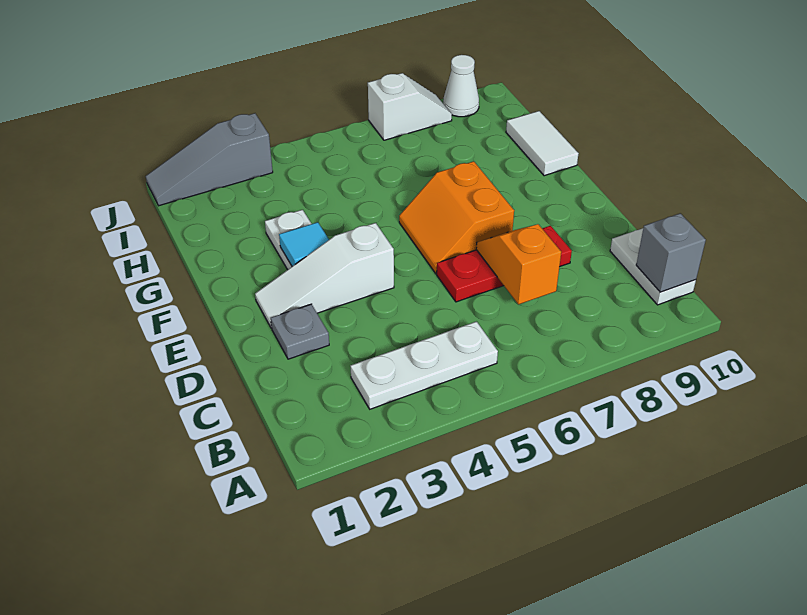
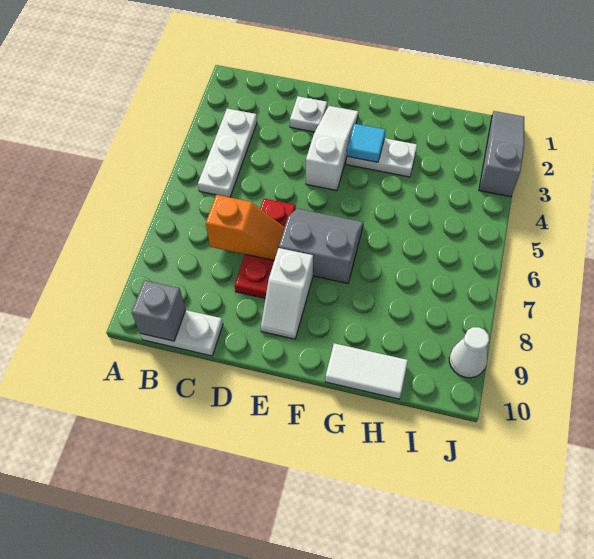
grey 1x1 plate [271,304,329,359] -> white 1x1 plate [290,96,327,132]
orange 2x2 slope [399,161,514,274] -> grey 2x2 slope [279,209,363,283]
white 1x2 slope [368,73,452,140] -> white 1x2 slope moved to [261,248,313,339]

